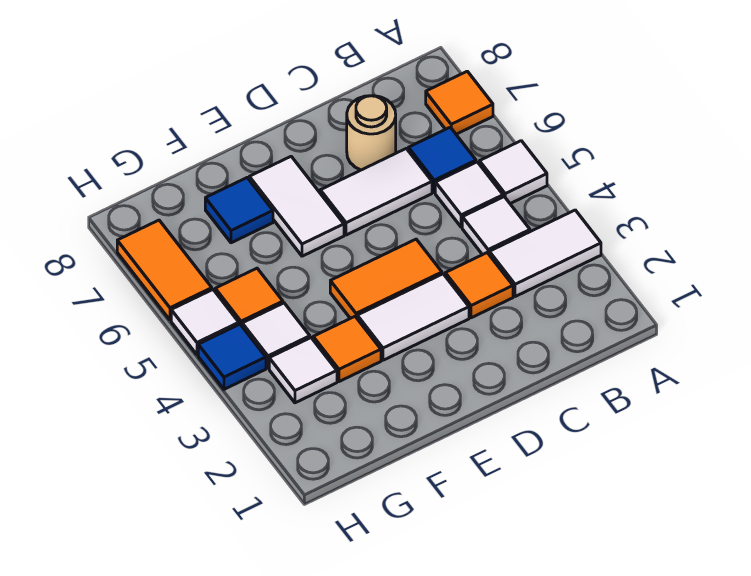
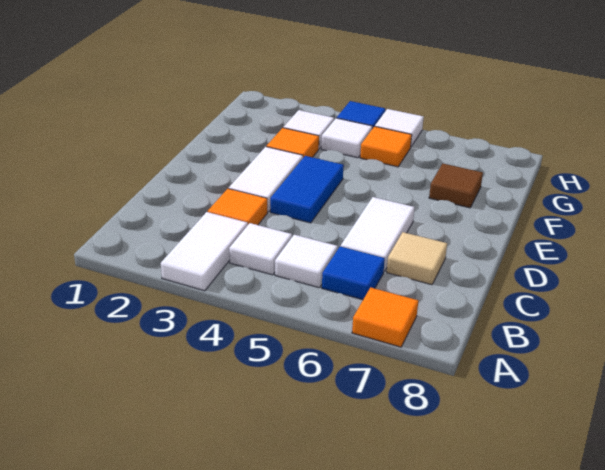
white 1x1 tile [479,141,547,204] -> none
tan 1x1 round brick [347,96,396,170] -> tan 1x1 tile [387,232,447,285]
orange 1x2 tile [330,239,442,318] -> blue 1x2 tile [270,156,344,223]
white 1x2 tile [249,157,344,256] -> none
blue 1x1 tile [205,178,273,243] -> brown 1x1 tile [429,164,483,208]
orange 1x2 tile [117,220,212,320] -> none

